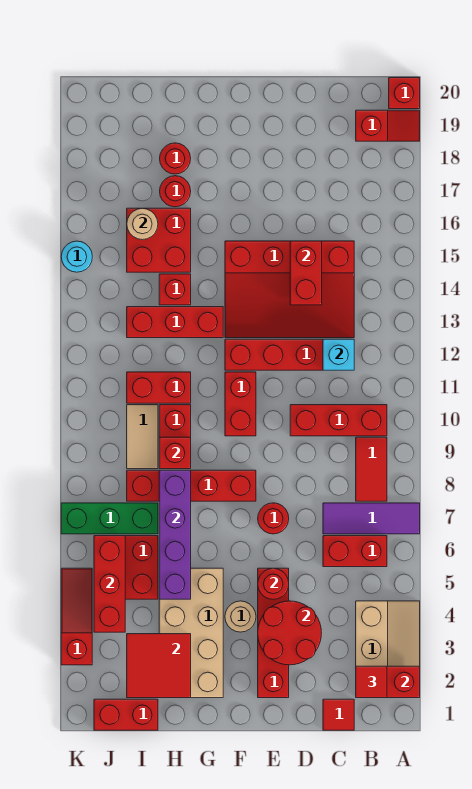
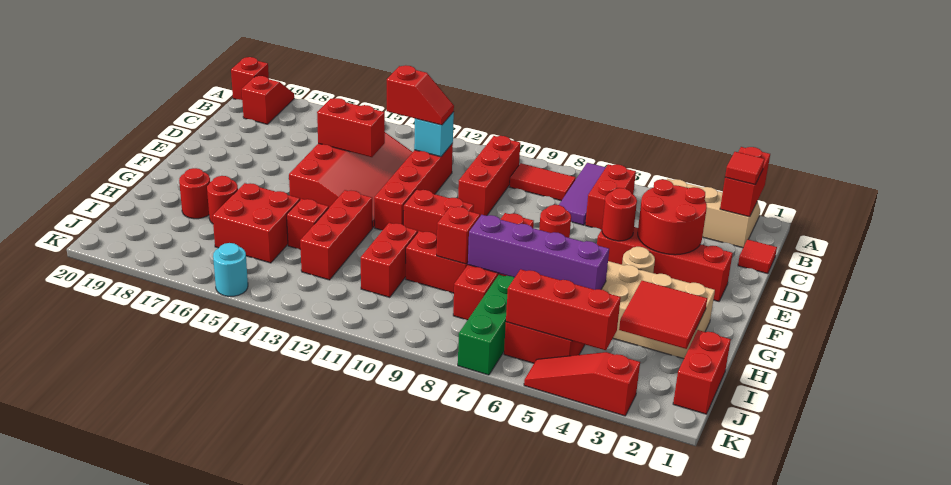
none -> red 1x2 slope [387,65,454,125]
tan 1x2 tile [127,405,158,469] -> none
tan 1x1 round brick [127,208,158,240] -> none

